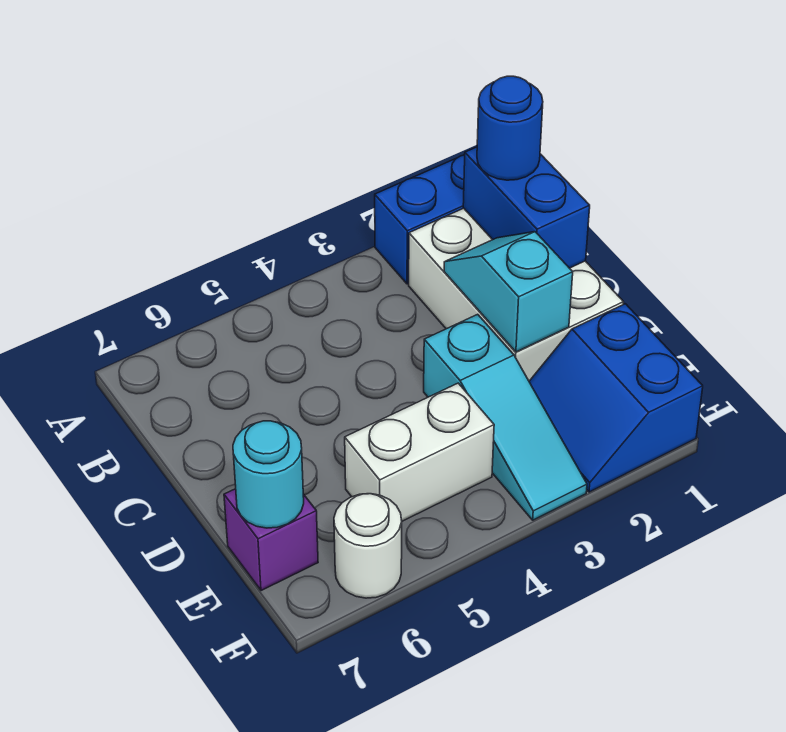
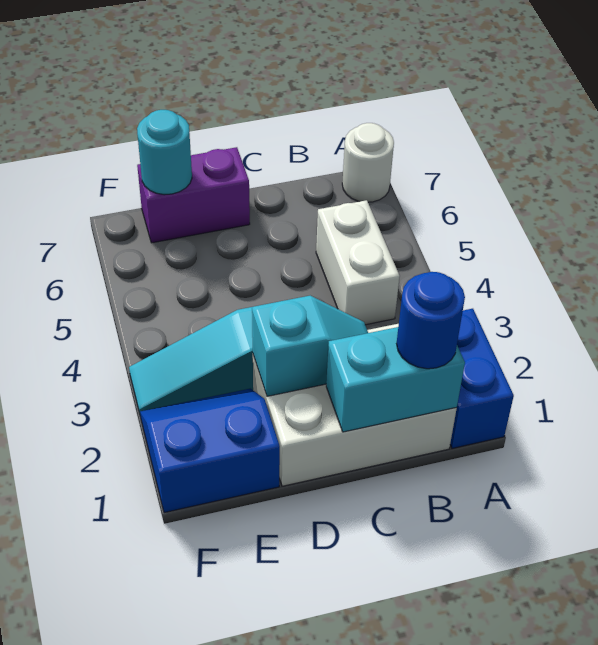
blue 1x2 brick [463,147,590,268] -> cyan 1x2 brick [326,327,465,432]
white 1x2 brick [345,383,494,521] -> white 1x2 brick moved to [316,200,400,325]
purple 1x1 brick [224,489,318,591] -> purple 1x2 brick [137,147,250,243]
white 1x1 round brick [334,494,402,598] -> white 1x1 round brick moved to [342,123,394,202]

